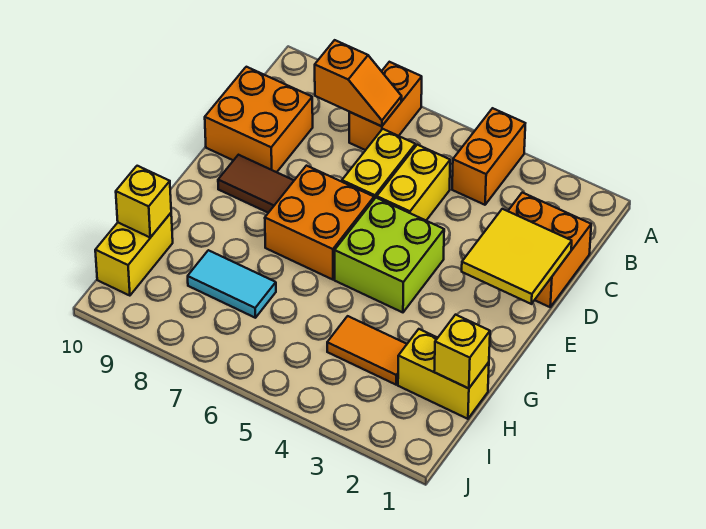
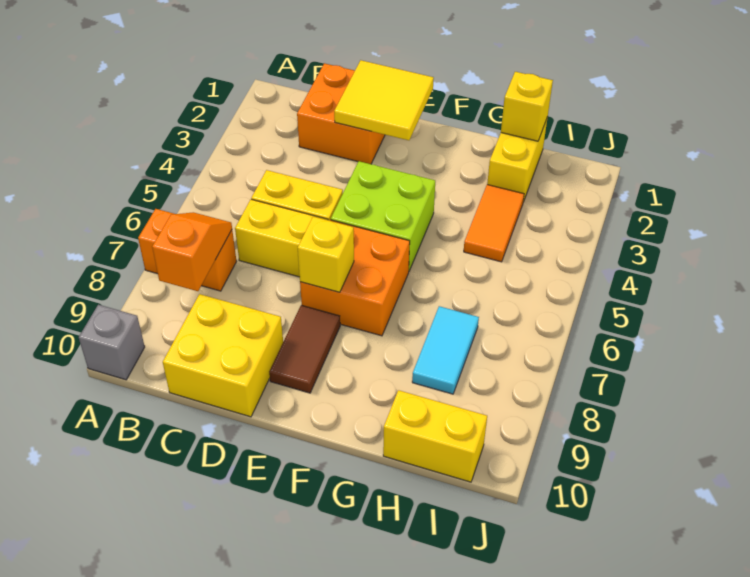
orange 1x2 brick [452,108,525,205] -> none
none -> grey 1x1 brick [79,305,145,380]
orange 2x2 brick [205,67,313,172] -> yellow 2x2 brick [163,294,283,417]
yellow 1x1 brick [116,166,171,237] -> yellow 1x1 brick moved to [298,217,354,292]

